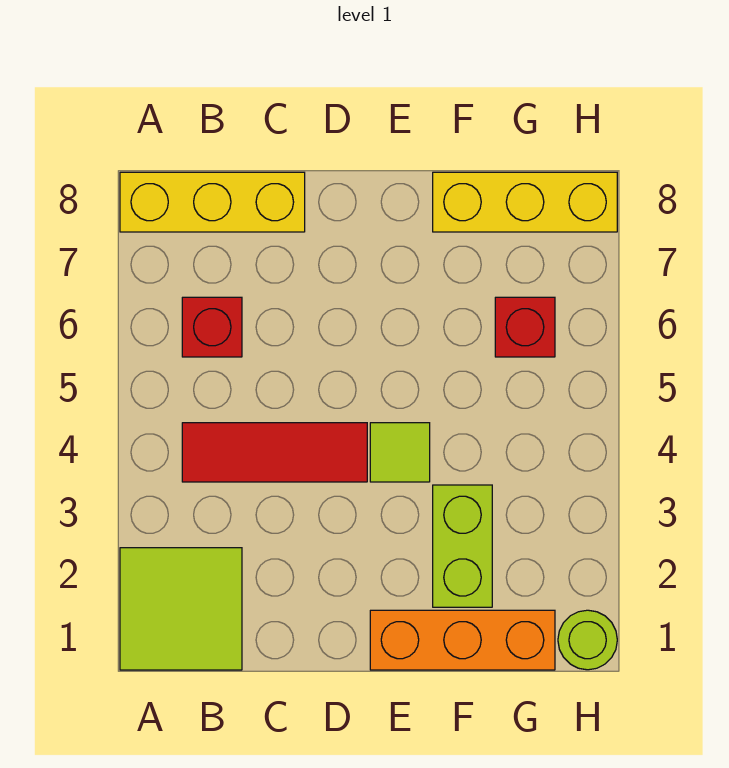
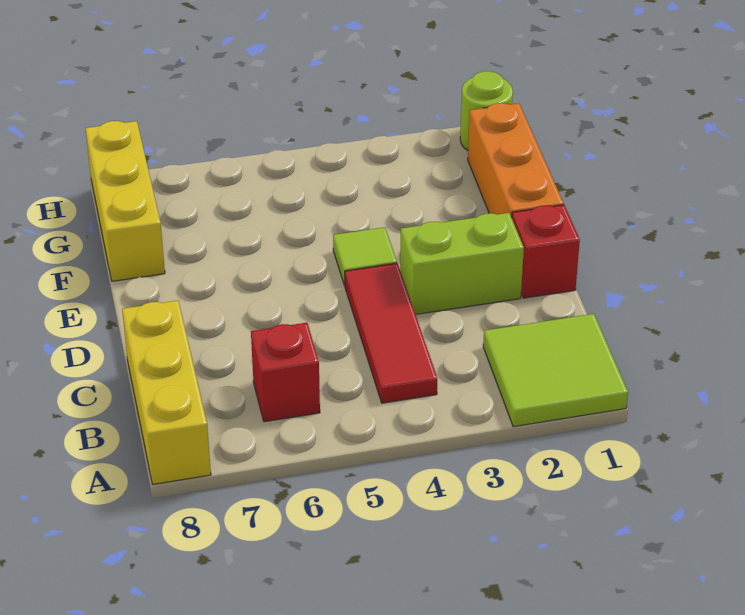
lime 1x2 brick [433,485,492,607] -> lime 1x2 brick moved to [400,213,524,314]
red 1x1 brick [495,297,555,357] -> red 1x1 brick moved to [512,205,580,298]

